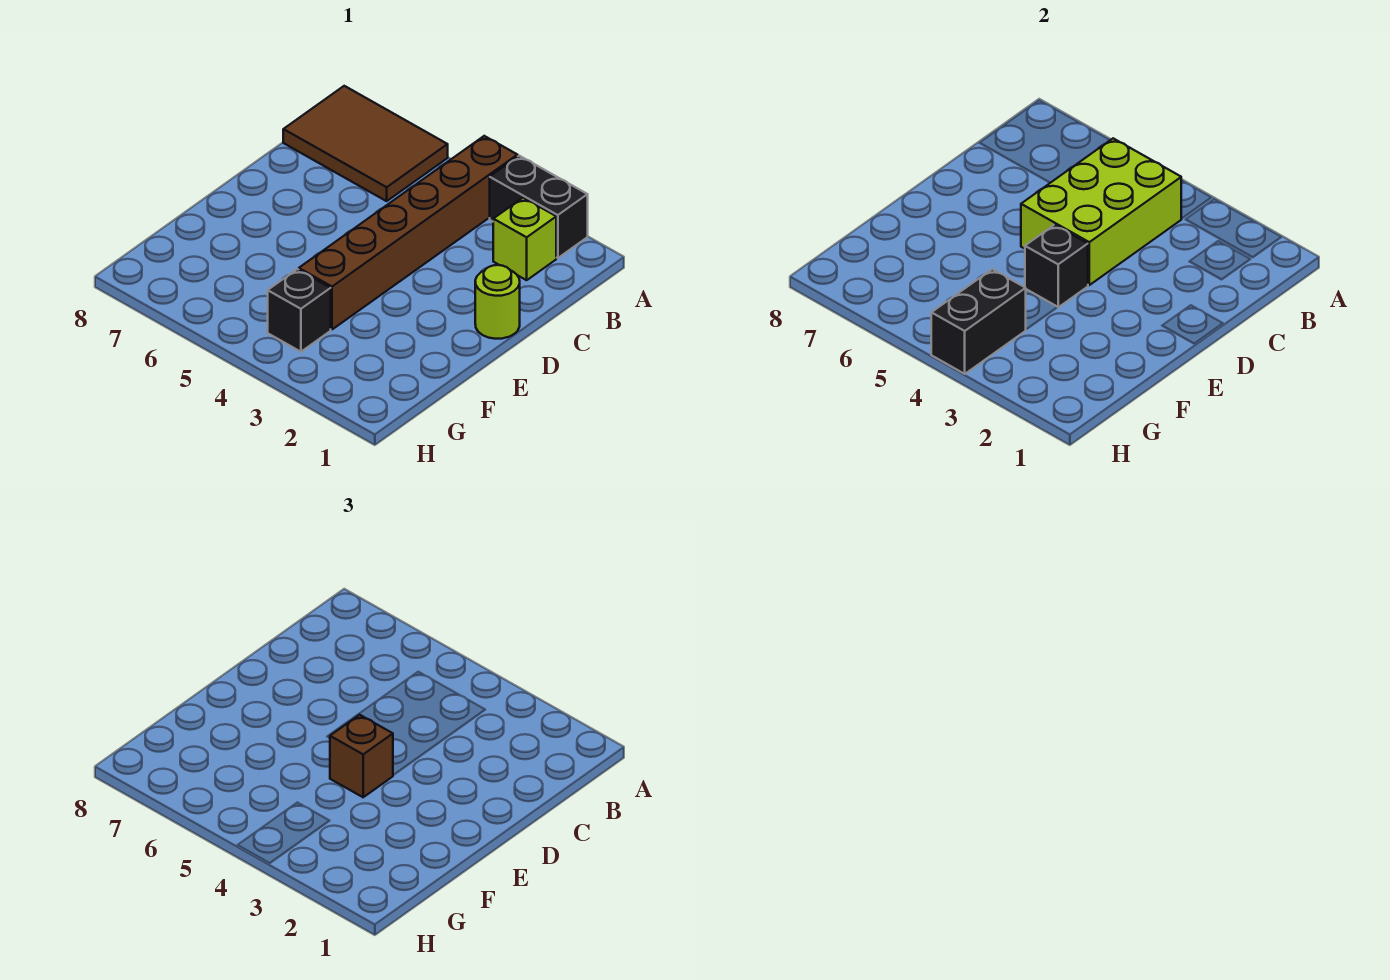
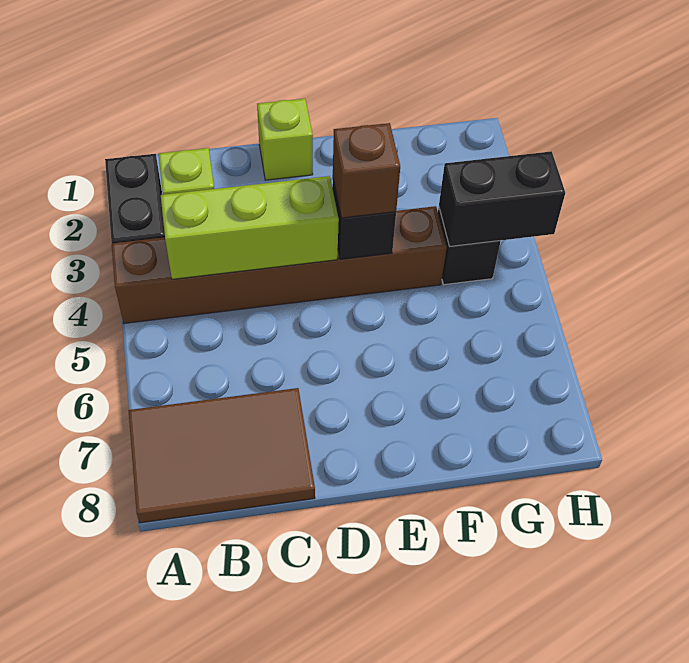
brown 2x3 tile [283,86,448,201] -> brown 2x3 tile turned to [128,388,315,523]
lime 2x3 brick [1021,138,1181,285] -> lime 1x3 brick [161,176,339,279]
lime 1x1 round brick [475,265,520,339] -> lime 1x1 brick [257,99,313,180]

